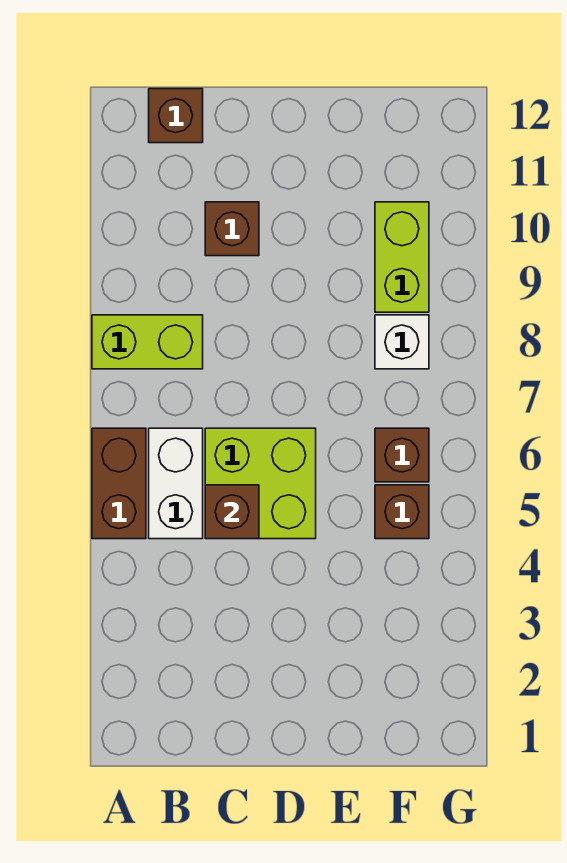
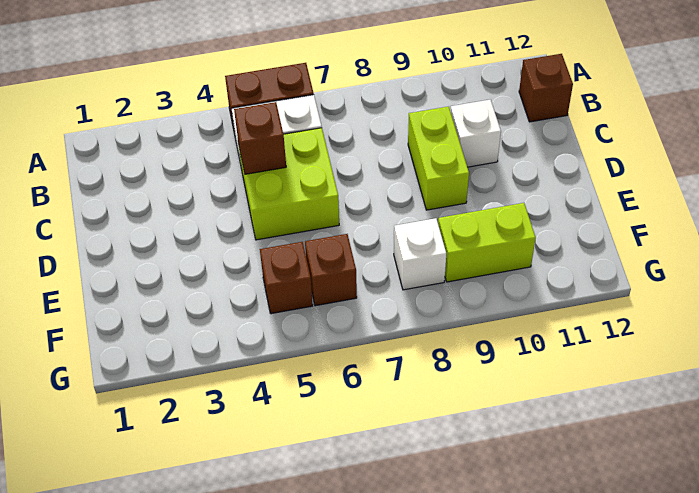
lime 1x2 brick [92,315,203,369] -> lime 1x2 brick moved to [408,107,469,210]
brown 1x1 brick [205,202,259,256] -> white 1x1 brick [450,100,501,167]

